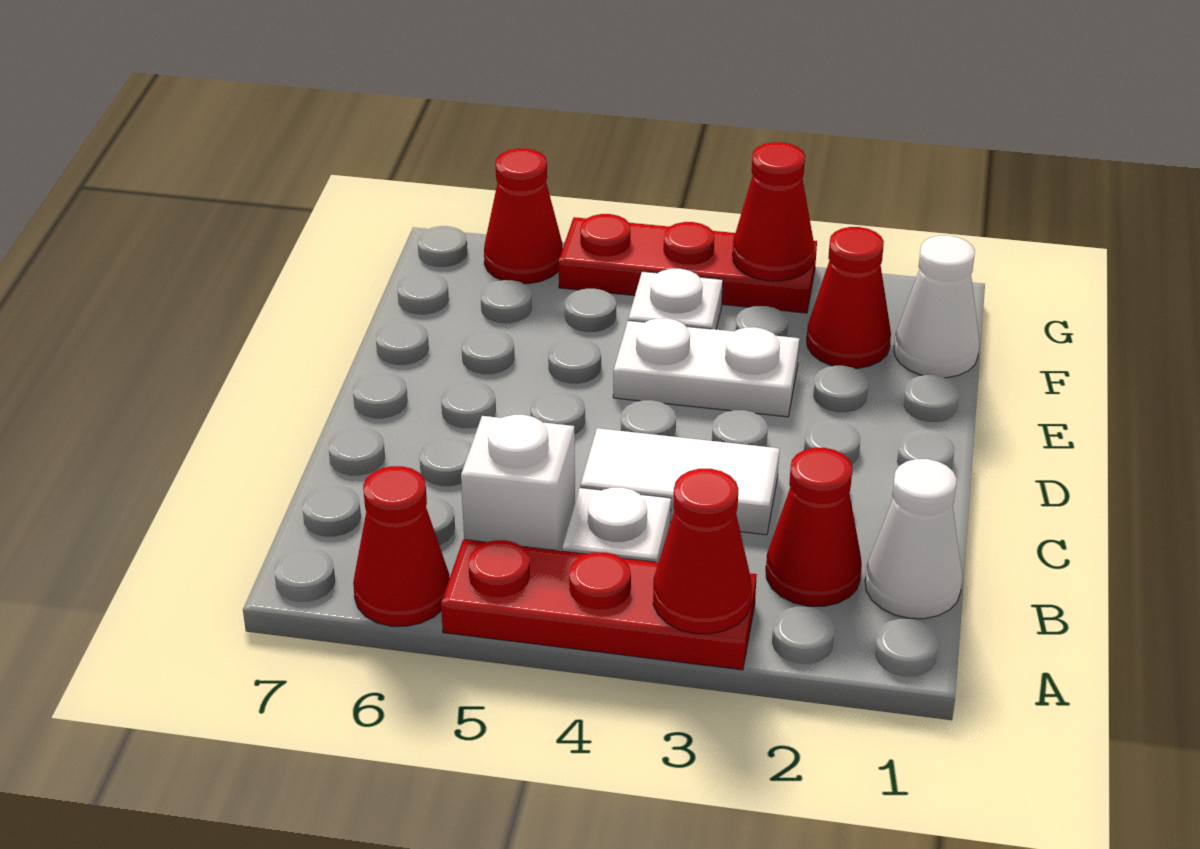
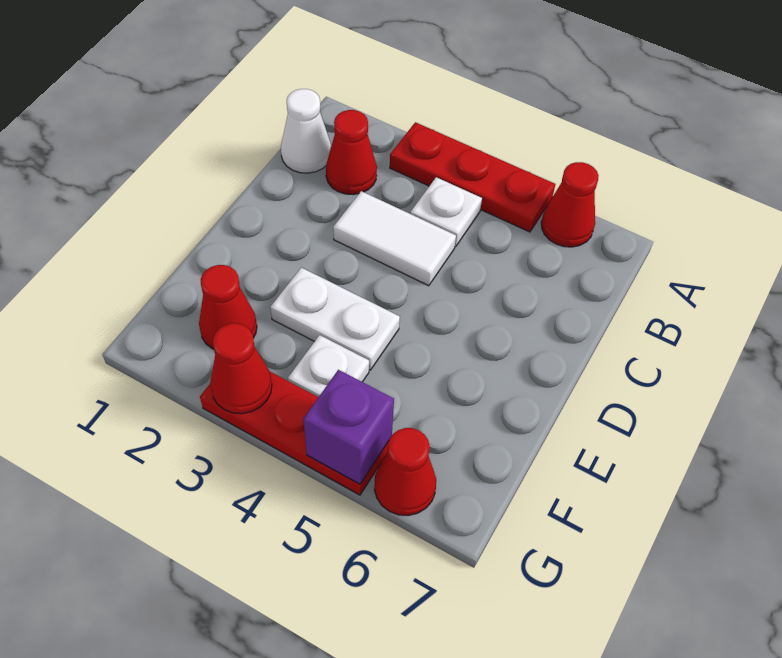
red 1x1 cone [653,469,752,634] -> none
white 1x1 brick [461,415,575,551] -> none
white 1x1 cone [894,236,980,378] -> none
none -> purple 1x1 brick [303,370,394,484]

